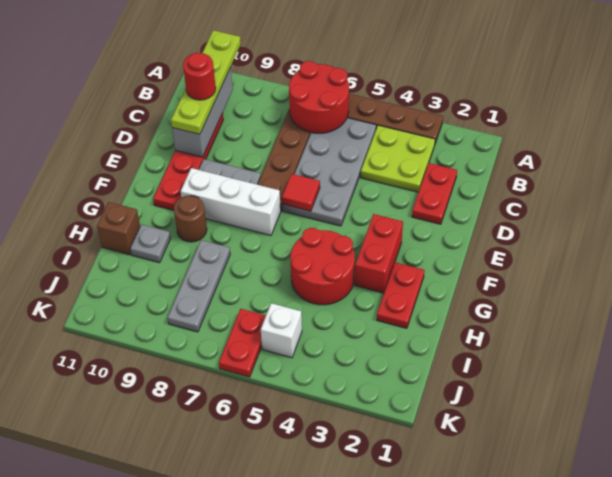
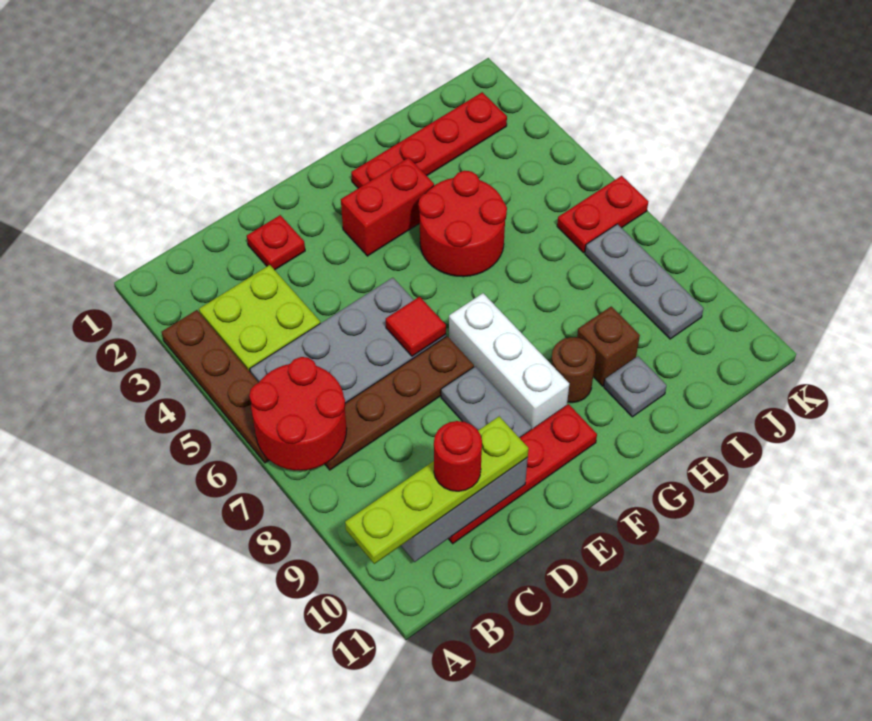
red 1x2 plate [412,163,457,224] -> red 1x1 plate [247,215,305,270]
red 1x2 plate [377,262,425,328] -> red 1x4 plate [351,92,507,188]
grey 1x3 plate [168,240,230,332] -> grey 1x3 plate turned to [585,224,703,339]
brown 1x1 brick [97,202,140,255] -> brown 1x1 brick moved to [577,306,640,386]
white 1x1 brick [261,303,302,358] -> none

